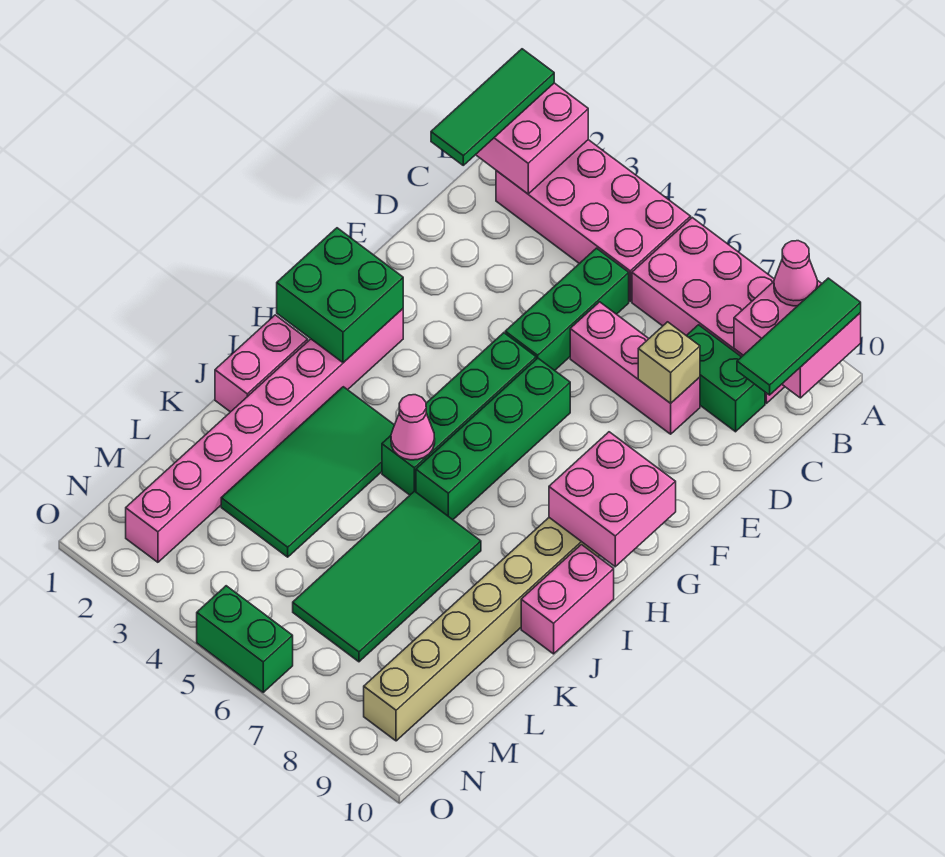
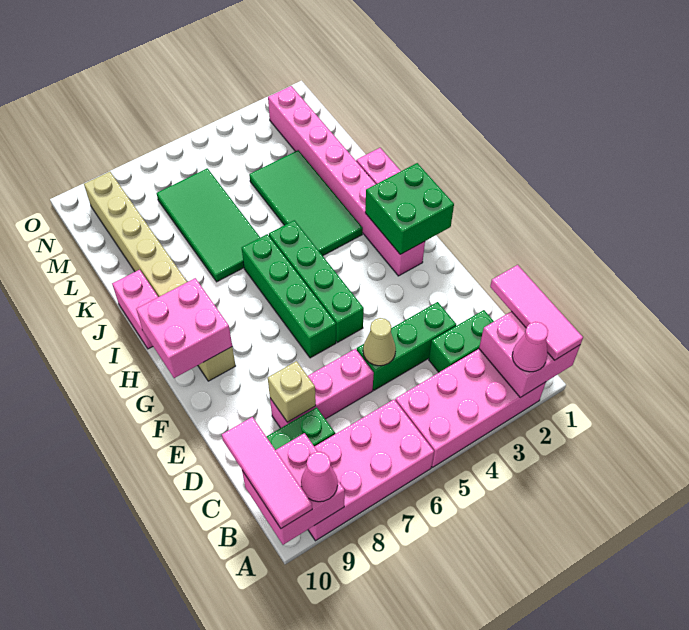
green 1x3 tile [431,49,554,165] -> pink 1x3 tile [490,265,583,360]
green 1x3 tile [737,278,861,395] -> pink 1x3 tile [222,417,312,528]
green 1x3 brick [505,248,629,370] -> green 1x3 brick turned to [357,302,456,390]
none -> tan 1x1 cone [363,318,396,366]
pink 1x1 cone [391,395,435,460] -> pink 1x1 cone moved to [512,322,548,372]
green 1x2 brick [197,586,293,692] -> green 1x2 brick moved to [429,310,494,372]

